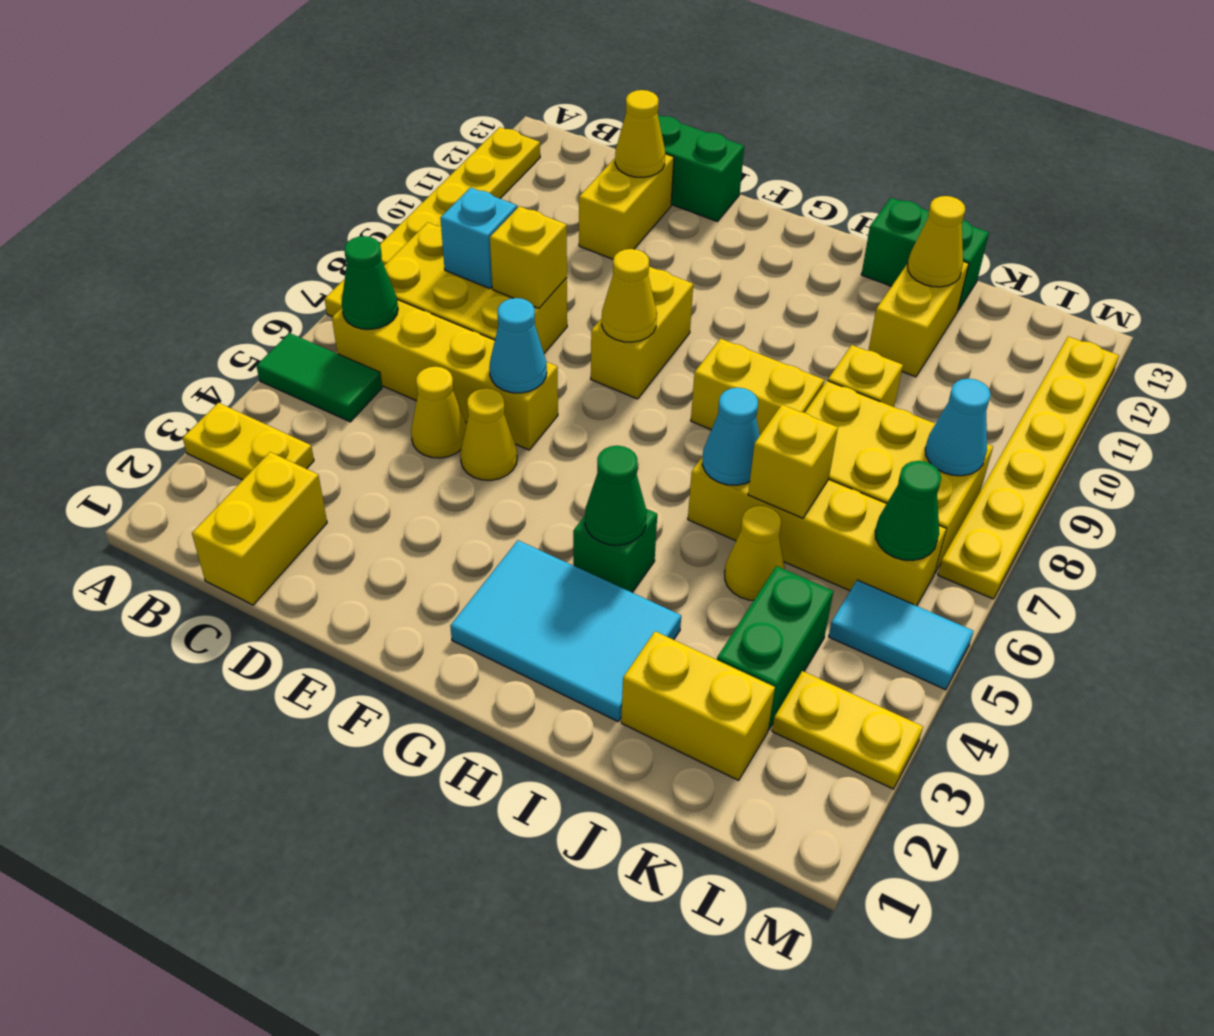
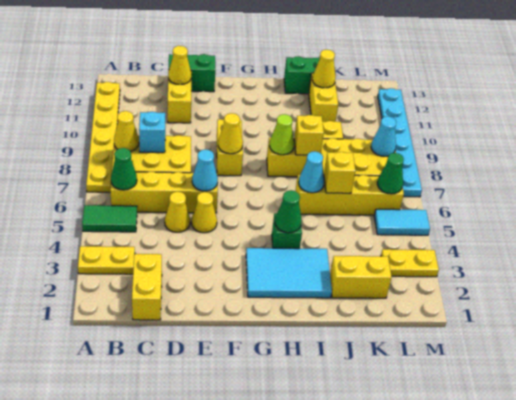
yellow 1x1 brick [490,206,567,308] -> yellow 1x1 brick moved to [294,115,324,155]
none -> lime 1x1 cone [270,114,294,155]
yellow 1x1 cone [725,506,785,600] -> yellow 1x1 cone moved to [114,111,139,151]
green 1x2 brick [717,566,833,730] -> none
yellow 1x6 plate [938,337,1119,599] -> cyan 1x6 plate [378,88,422,197]

